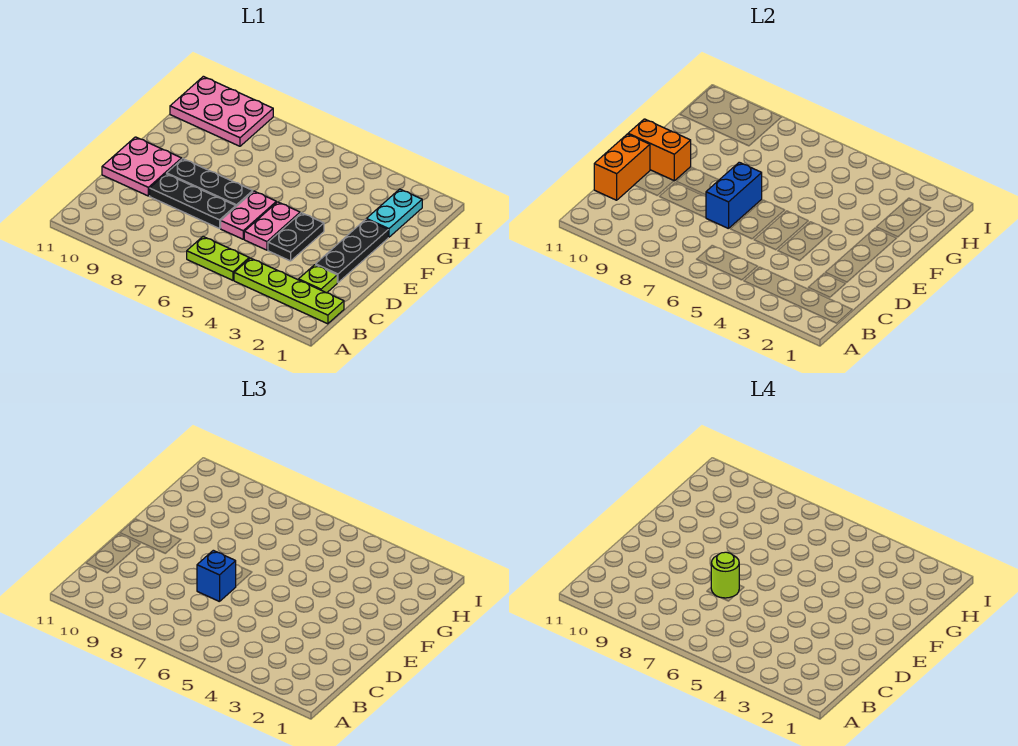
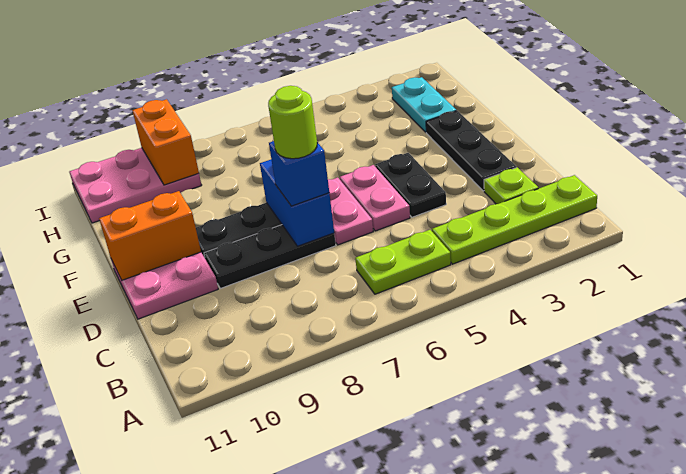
orange 1x2 brick [594,134,650,200] -> orange 1x2 brick moved to [132,99,199,185]

